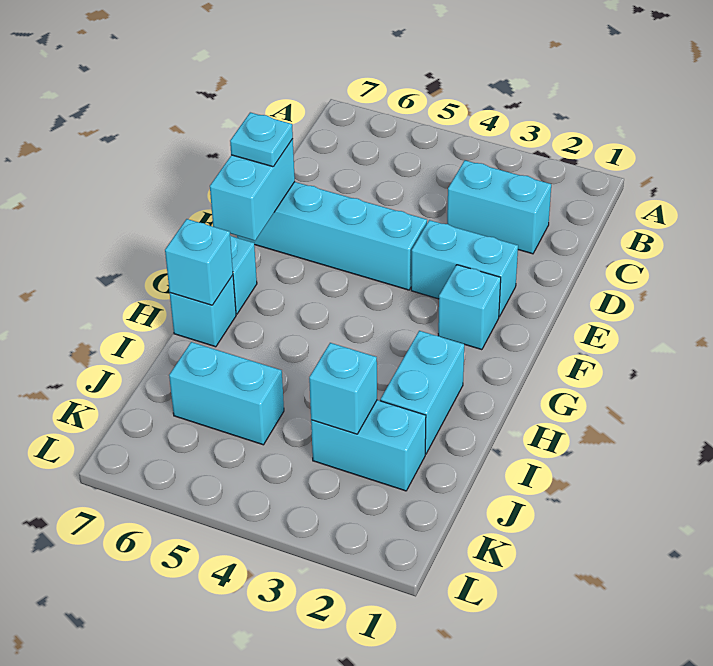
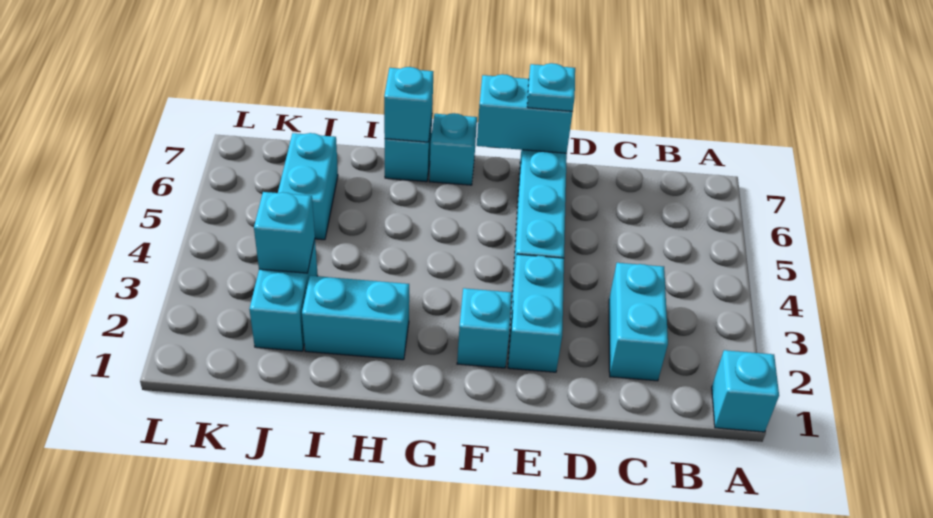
none -> cyan 1x1 brick [712,350,779,432]

